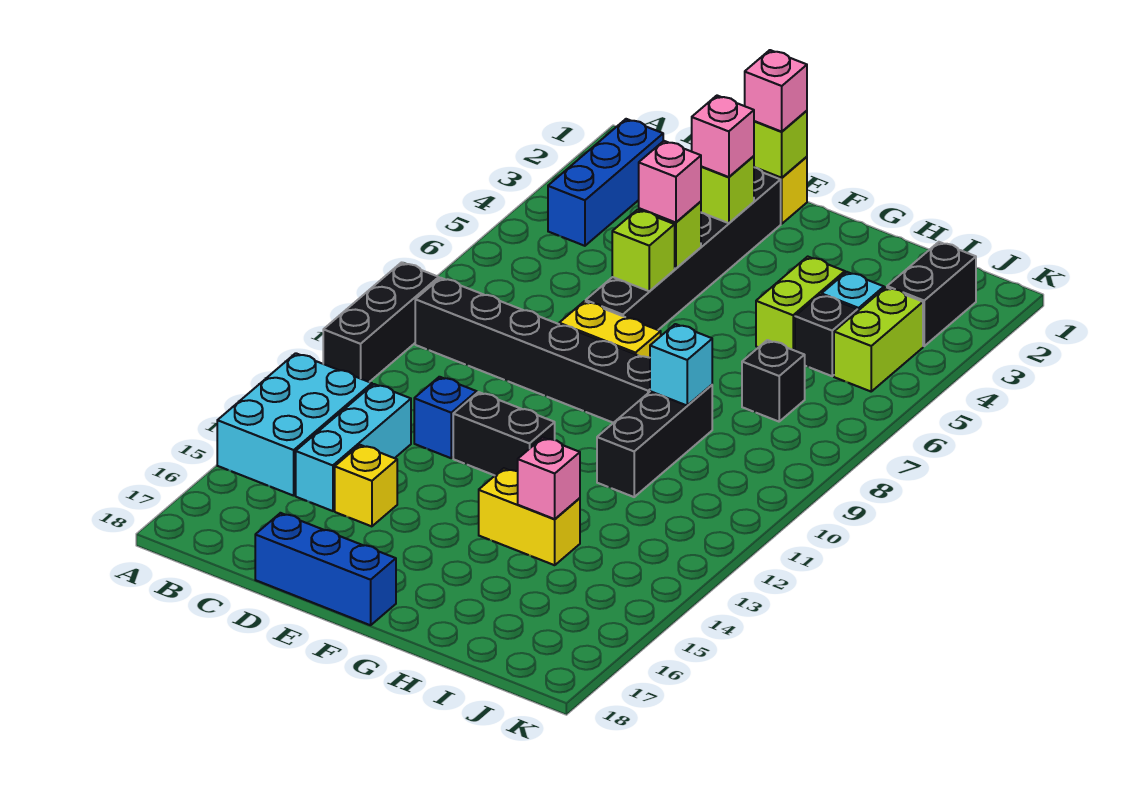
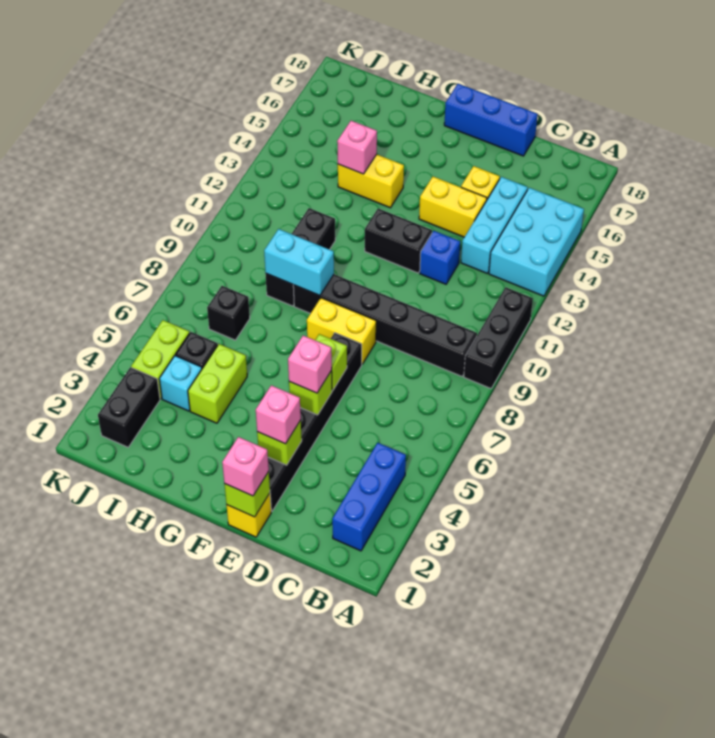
none -> yellow 1x2 brick [419,177,487,237]
cyan 1x1 brick [650,324,712,406] -> cyan 1x2 brick [264,229,334,296]

